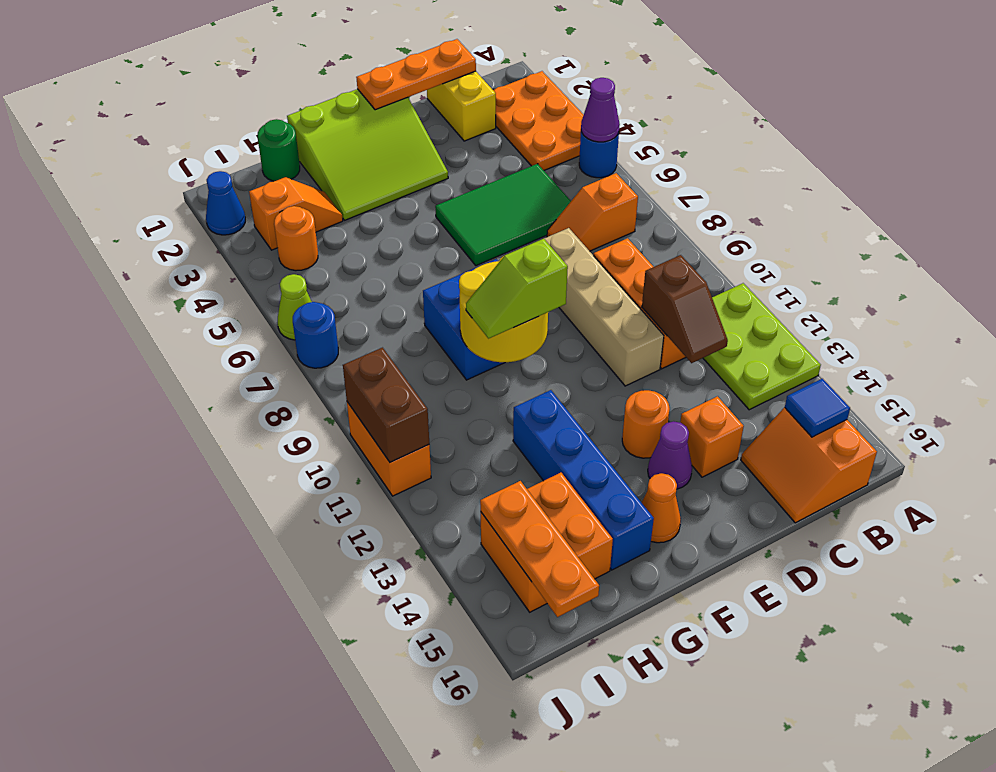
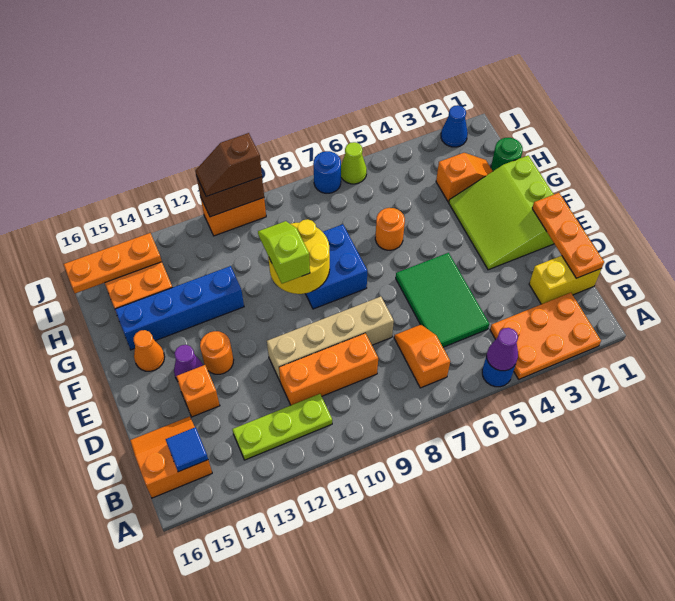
lime 2x3 plate [703,283,821,410] -> lime 1x3 plate [232,394,332,460]
brown 1x2 slope [642,255,728,363] -> brown 1x2 slope moved to [195,133,262,197]
orange 1x2 slope [249,177,343,250] -> orange 1x2 slope turned to [436,153,493,202]
orange 1x1 round brick [274,206,318,271] -> orange 1x1 round brick moved to [375,208,405,250]

